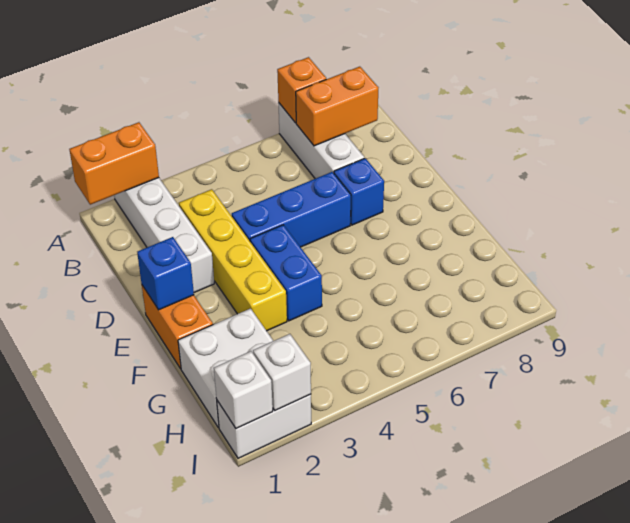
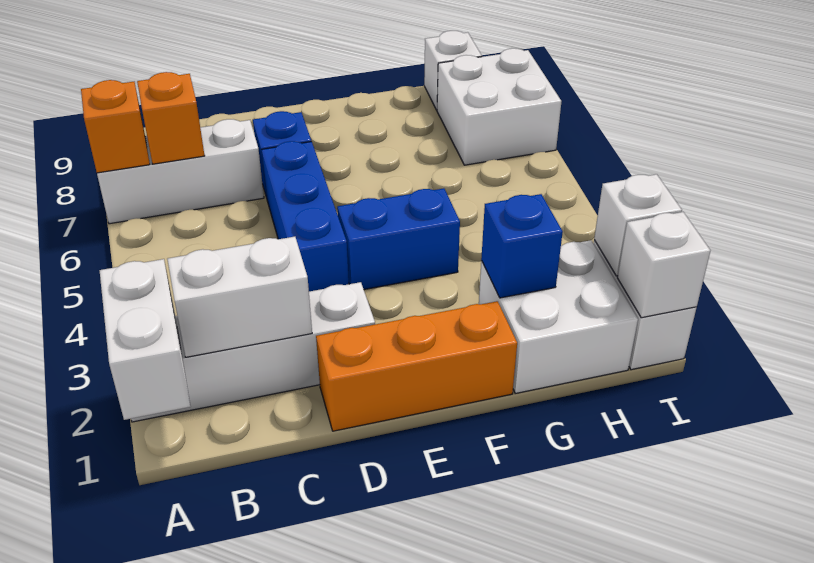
orange 1x2 brick [69,122,159,205] -> white 1x2 brick [99,259,190,420]
none -> white 1x2 brick [167,237,312,357]
orange 1x2 brick [296,67,378,146] -> orange 1x1 brick [137,72,205,164]
yellow 1x4 brick [179,189,287,331] -> none
orange 1x2 brick [142,286,213,369] -> orange 1x3 brick [316,301,517,431]
blue 1x1 brick [137,237,194,310] -> blue 1x1 brick moved to [481,194,563,298]
none -> white 2x2 brick [437,48,562,165]
none -> white 1x1 brick [424,31,482,110]

